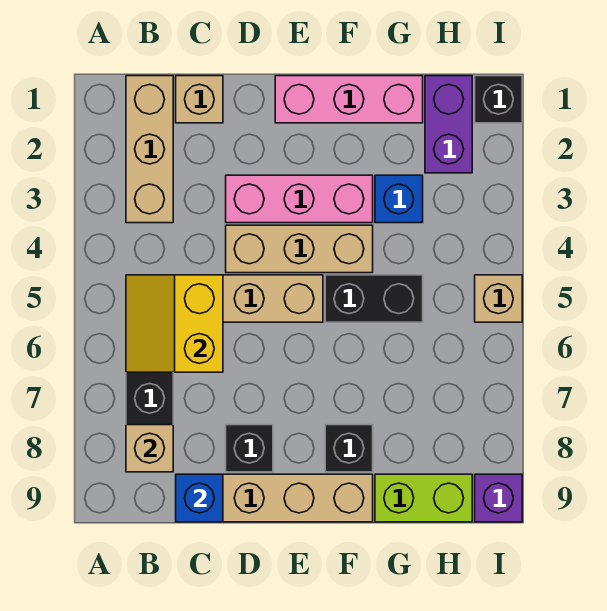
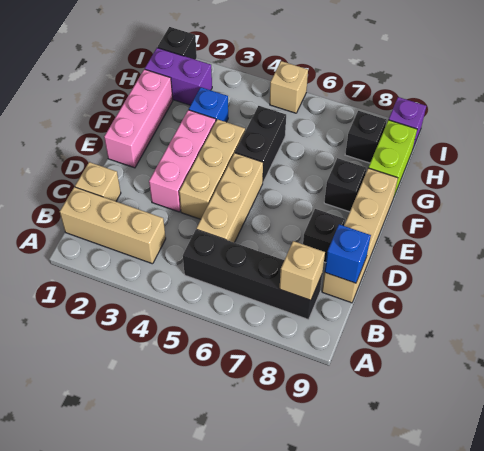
yellow 2x2 slope [126,275,223,372] -> none
none -> black 1x1 brick [345,111,387,163]

